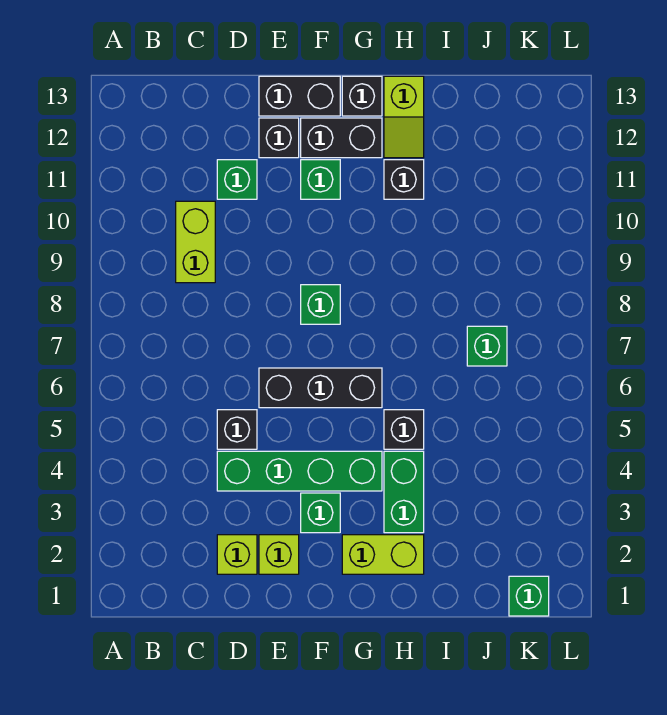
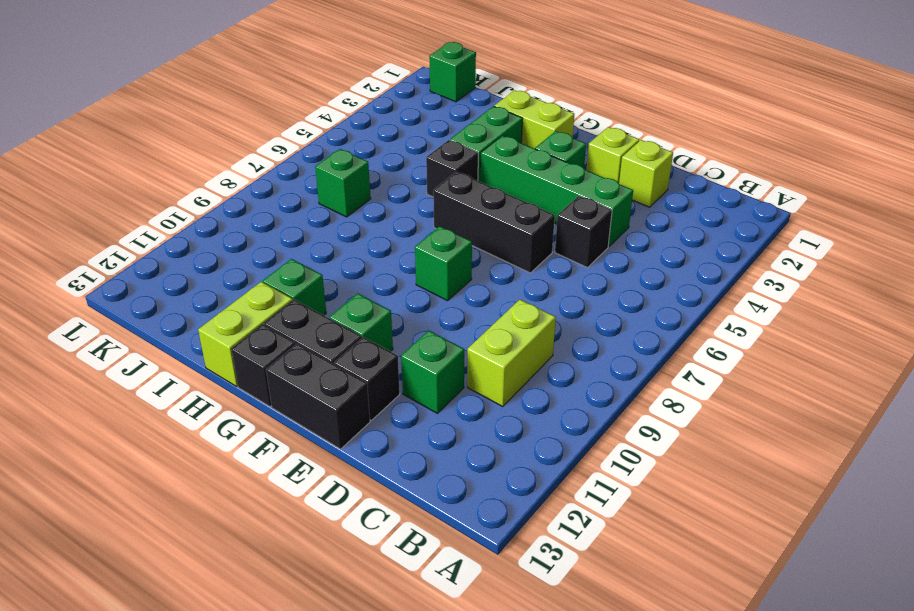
black 1x1 brick [384,160,424,199] -> green 1x1 brick [263,259,326,315]
lime 1x2 slope [384,76,424,158] -> lime 1x2 brick [198,282,293,386]

